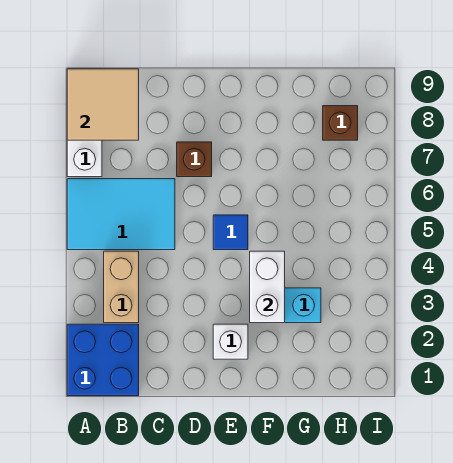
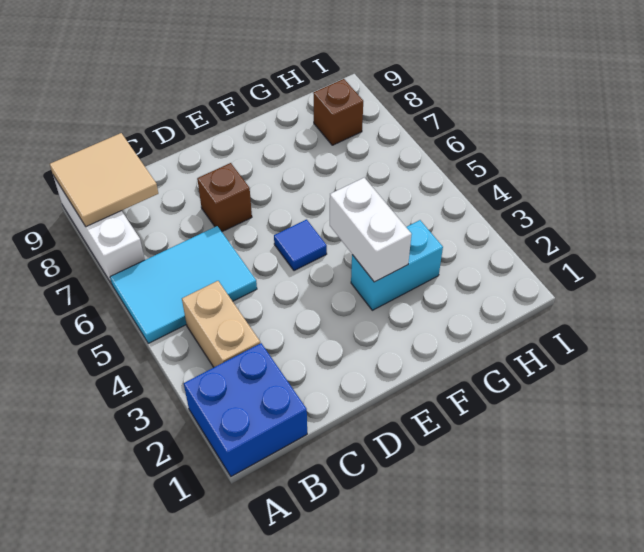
white 1x1 brick [213,324,248,359] -> none

